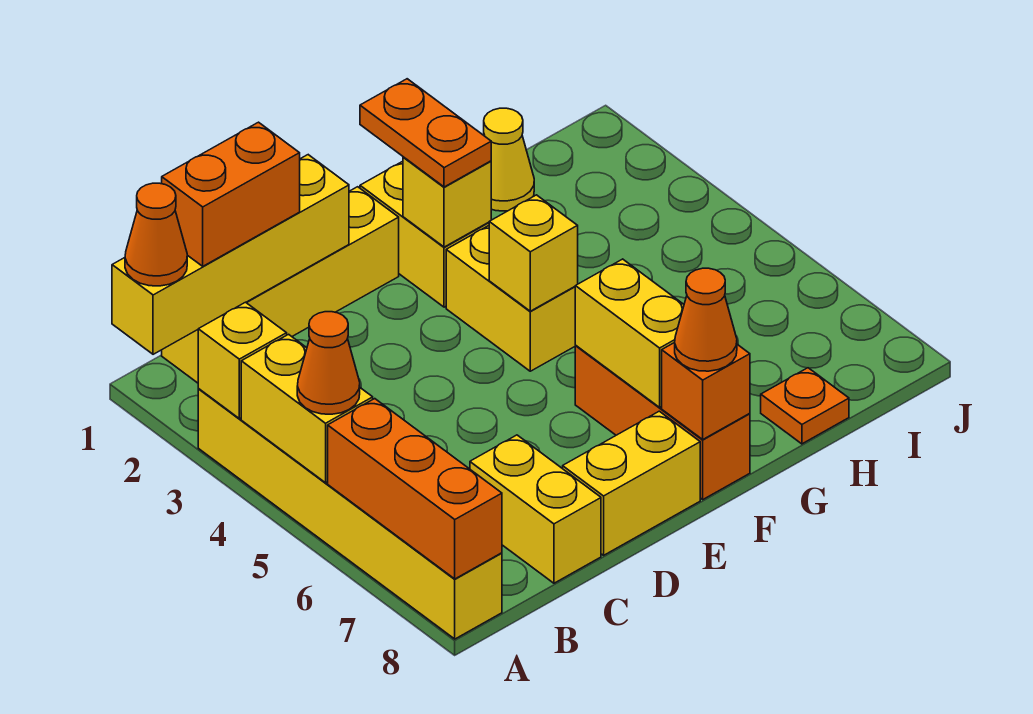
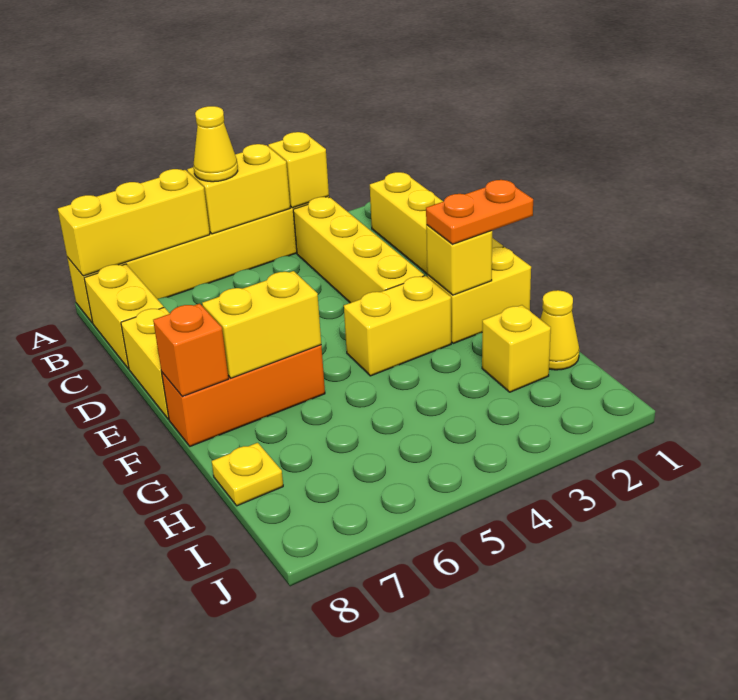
yellow 1x4 brick [112,155,349,354] -> yellow 1x4 brick moved to [293,197,424,303]
orange 1x1 cone [125,183,187,286] -> none
orange 1x1 cone [297,312,360,414] -> yellow 1x1 cone [193,106,238,182]
orange 1x3 brick [328,399,502,579] -> yellow 1x3 brick [58,169,210,276]
orange 1x2 brick [162,122,300,266] -> none
yellow 1x2 brick [470,435,601,583] -> yellow 1x2 brick turned to [84,264,164,369]
yellow 1x1 brick [489,195,578,311] -> yellow 1x1 brick moved to [482,305,551,392]
orange 1x1 cone [675,268,737,371] -> none
orange 1x1 plate [761,368,849,444] -> yellow 1x1 plate [212,443,283,506]

